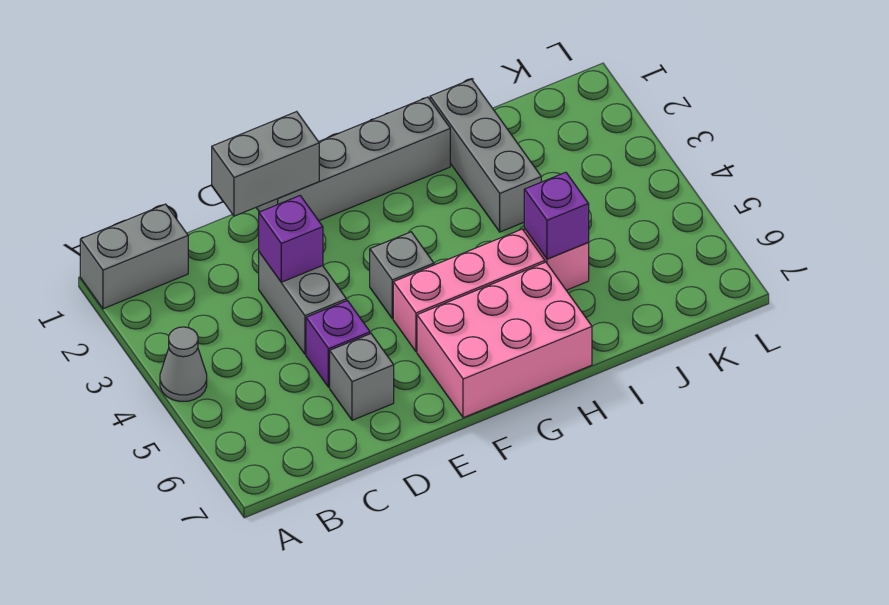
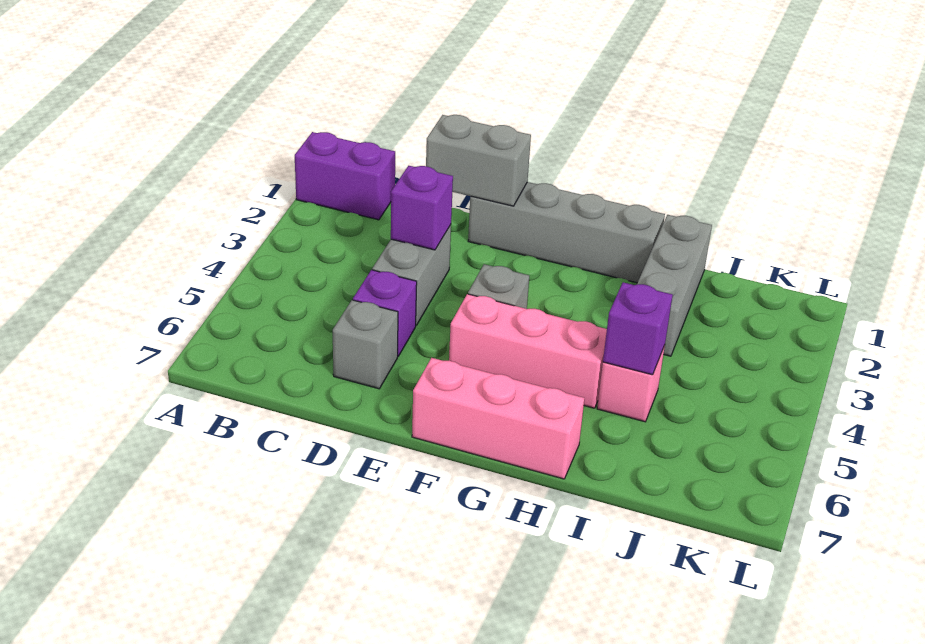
grey 1x2 brick [80,204,188,309] -> purple 1x2 brick [295,132,395,220]
grey 1x1 cone [160,327,207,401] -> none
pink 2x3 brick [417,262,592,418] -> pink 1x3 brick [412,358,585,479]

